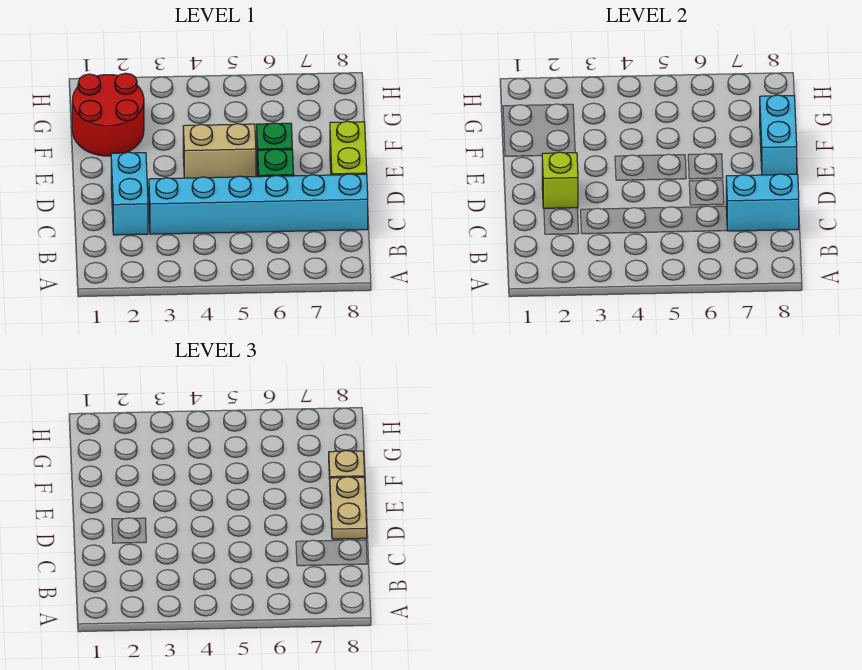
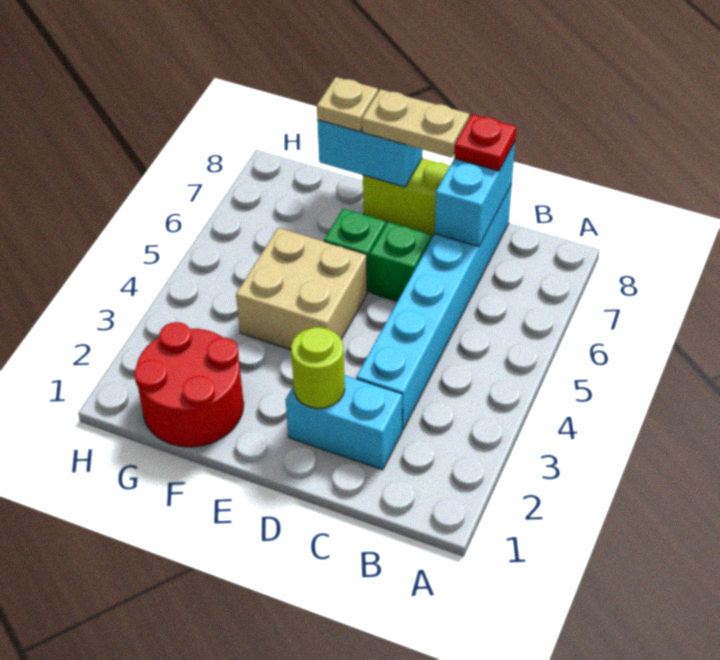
none -> red 1x1 plate [454,114,516,171]
lime 1x1 brick [542,152,578,208] -> lime 1x1 round brick [291,327,345,408]
tan 1x2 brick [183,124,256,178] -> tan 2x2 brick [236,228,367,350]

